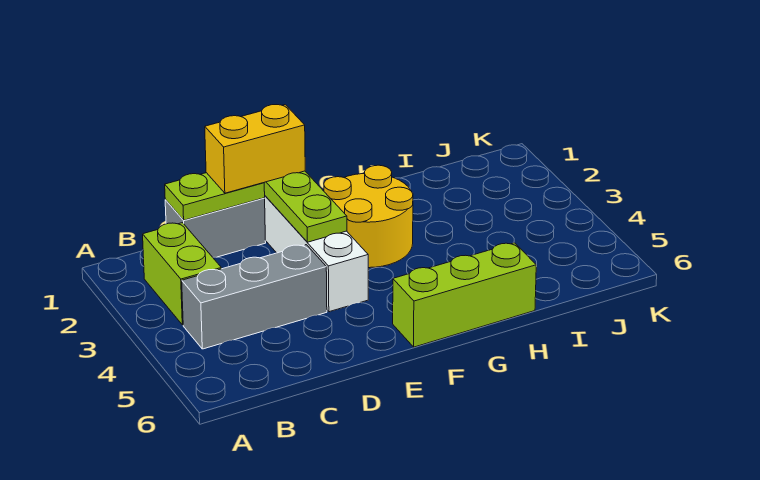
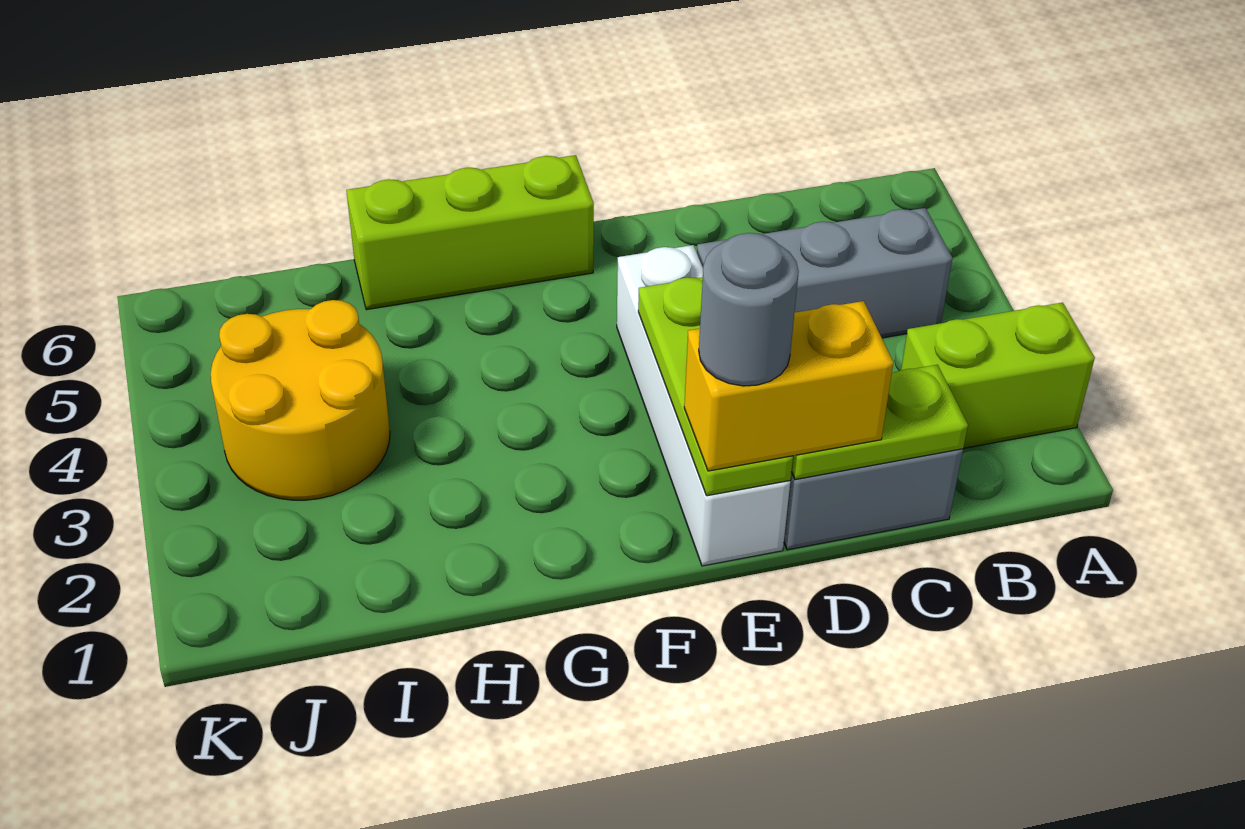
lime 1x2 brick [143,223,221,325] -> lime 1x2 brick turned to [901,303,1095,448]
none -> grey 1x1 round brick [699,233,799,386]
yellow 2x2 round brick [324,165,413,268] -> yellow 2x2 round brick moved to [211,300,390,500]

